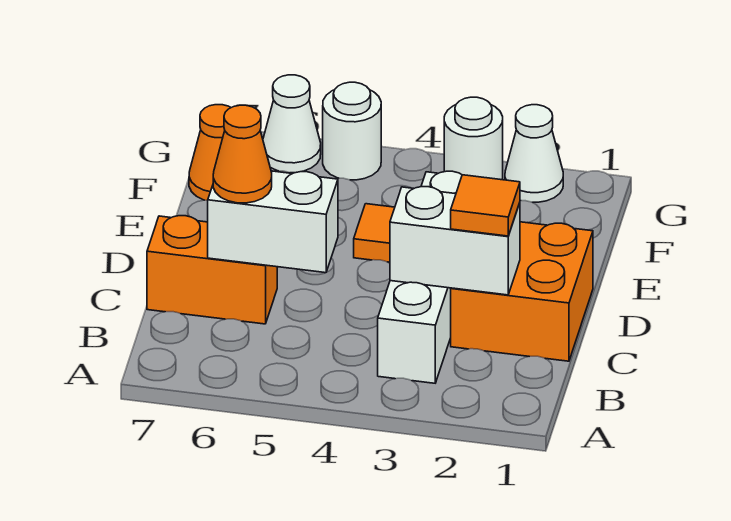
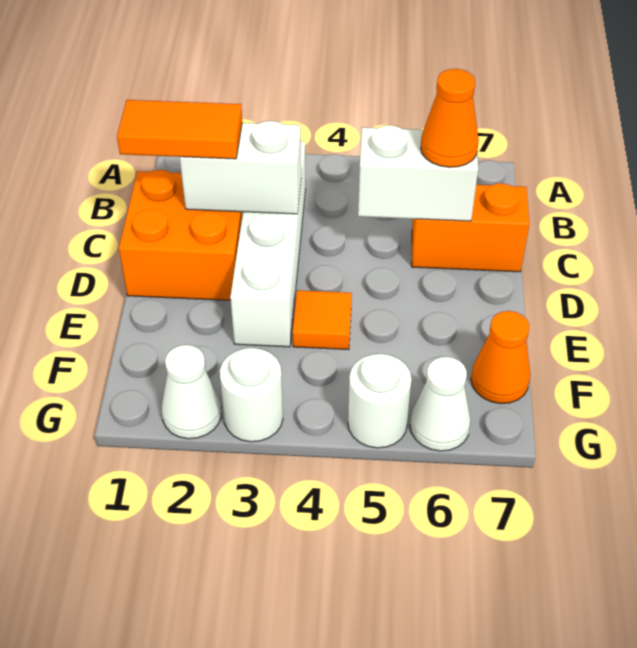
orange 1x1 tile [451,175,520,236] -> orange 1x2 tile [117,100,242,159]

